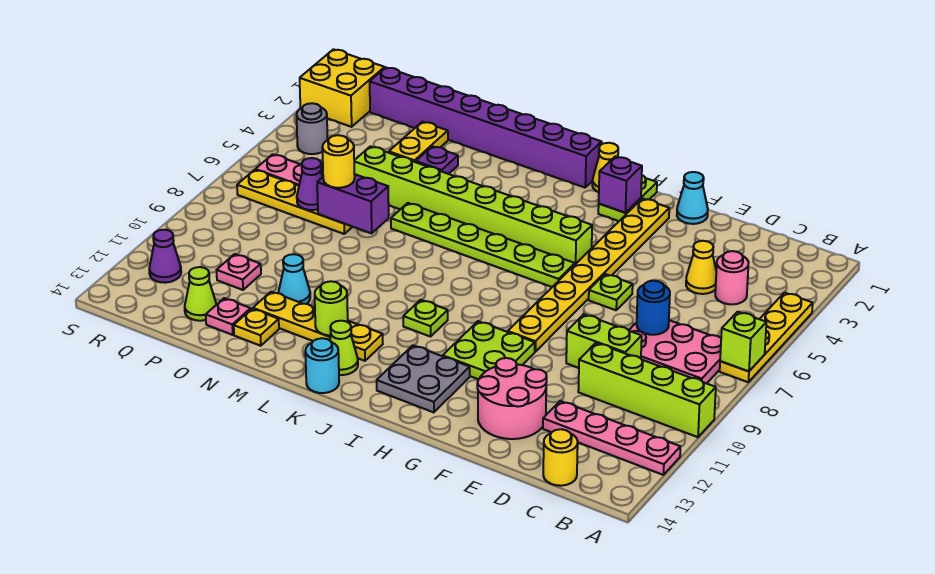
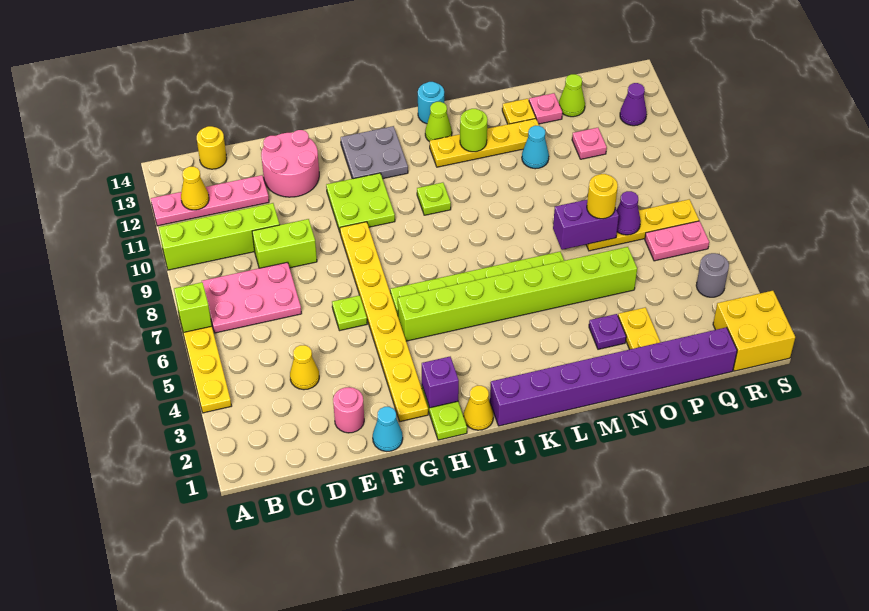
none -> yellow 1x1 cone [181,167,209,210]
pink 1x1 round brick [715,251,749,304] -> pink 1x1 round brick moved to [333,387,364,433]
blue 1x1 round brick [637,281,670,335] -> none

